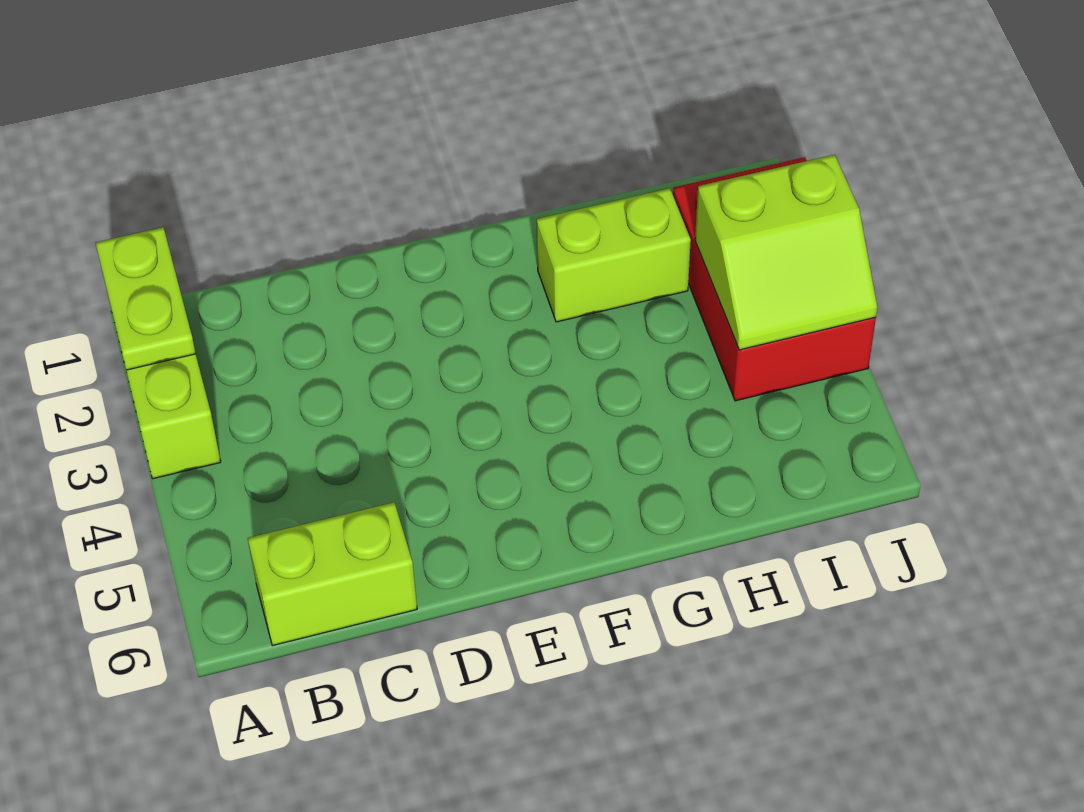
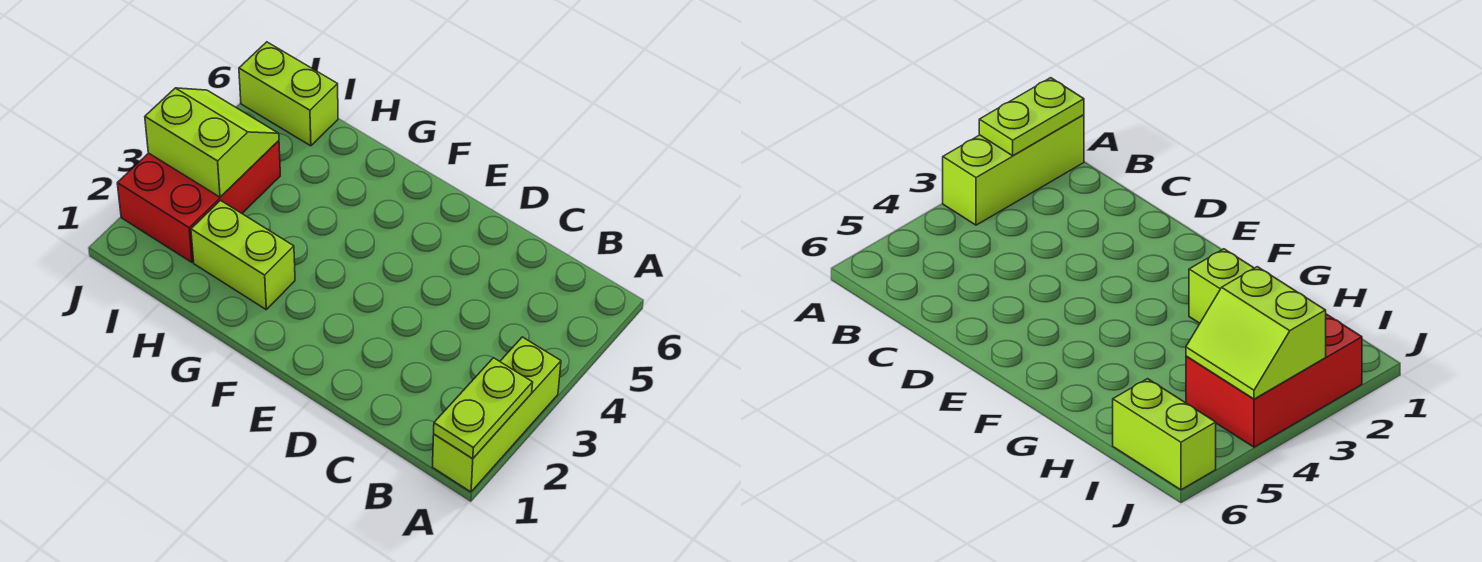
lime 1x2 brick [248,502,417,646] -> lime 1x2 brick moved to [239,42,338,146]

